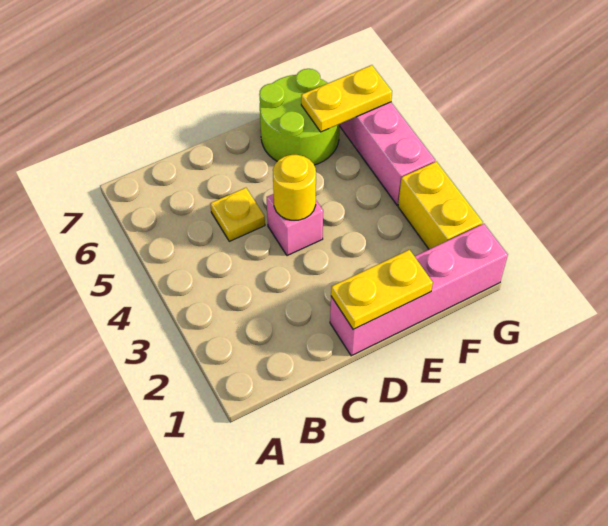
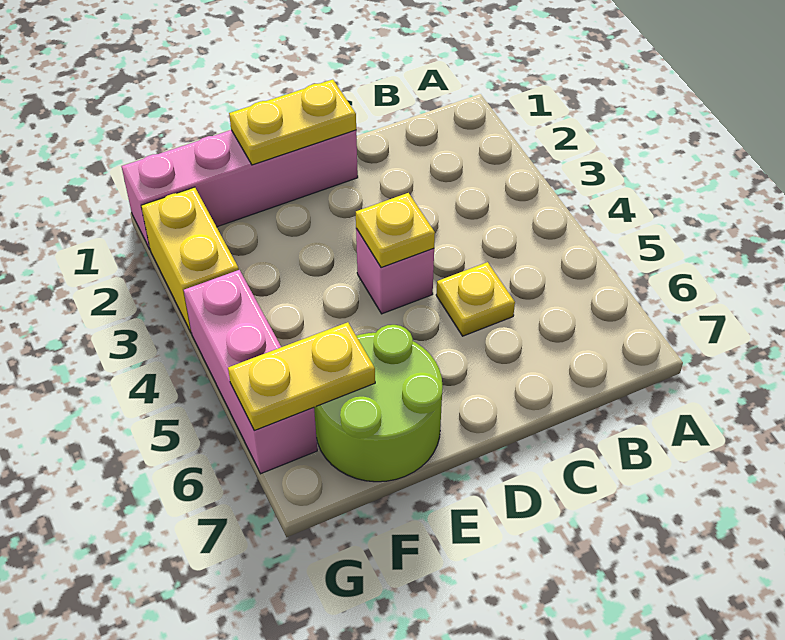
yellow 1x1 round brick [273,155,316,220] -> yellow 1x1 plate [356,193,435,268]

